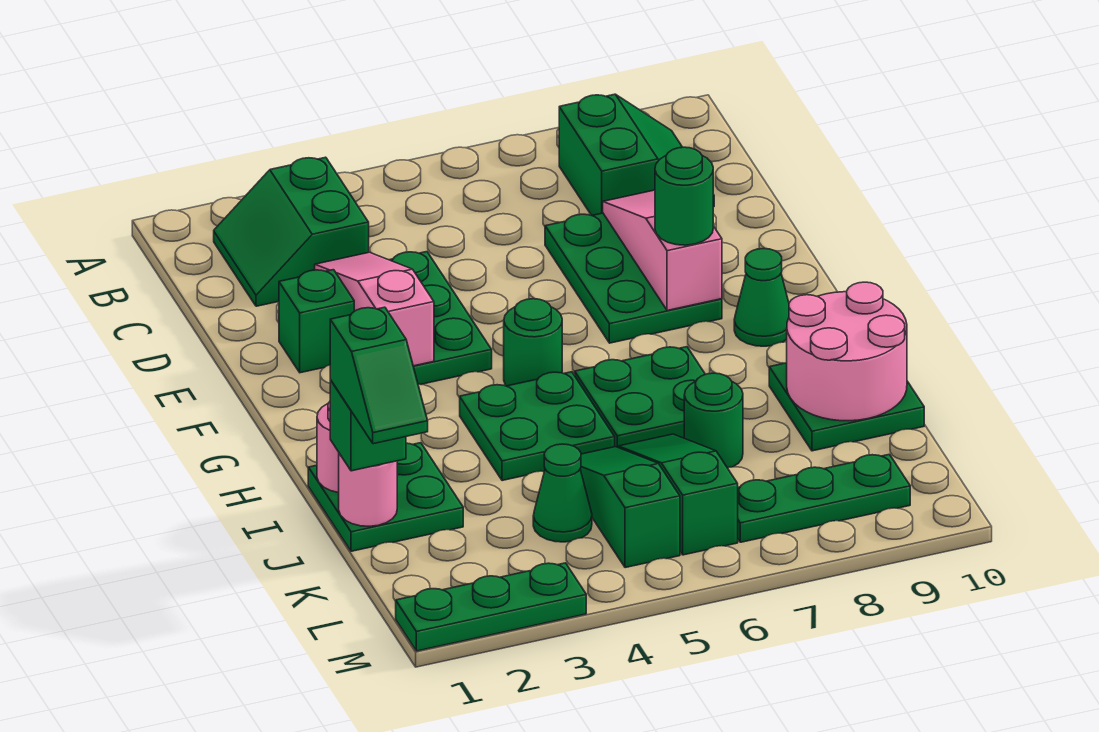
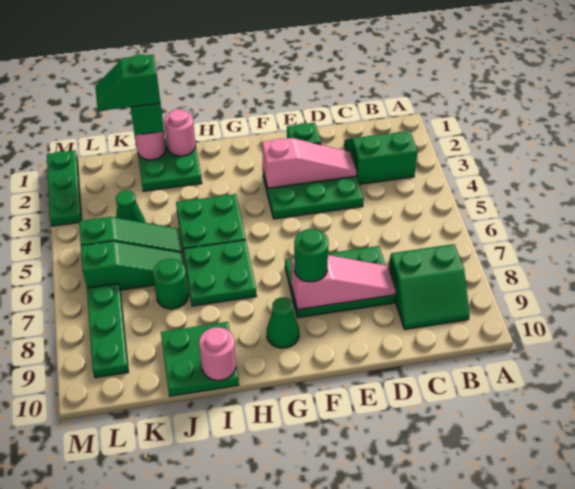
green 1x1 round brick [504,299,562,386] -> none
pink 2x2 round brick [787,282,907,421] -> pink 1x1 round brick [199,327,236,380]

